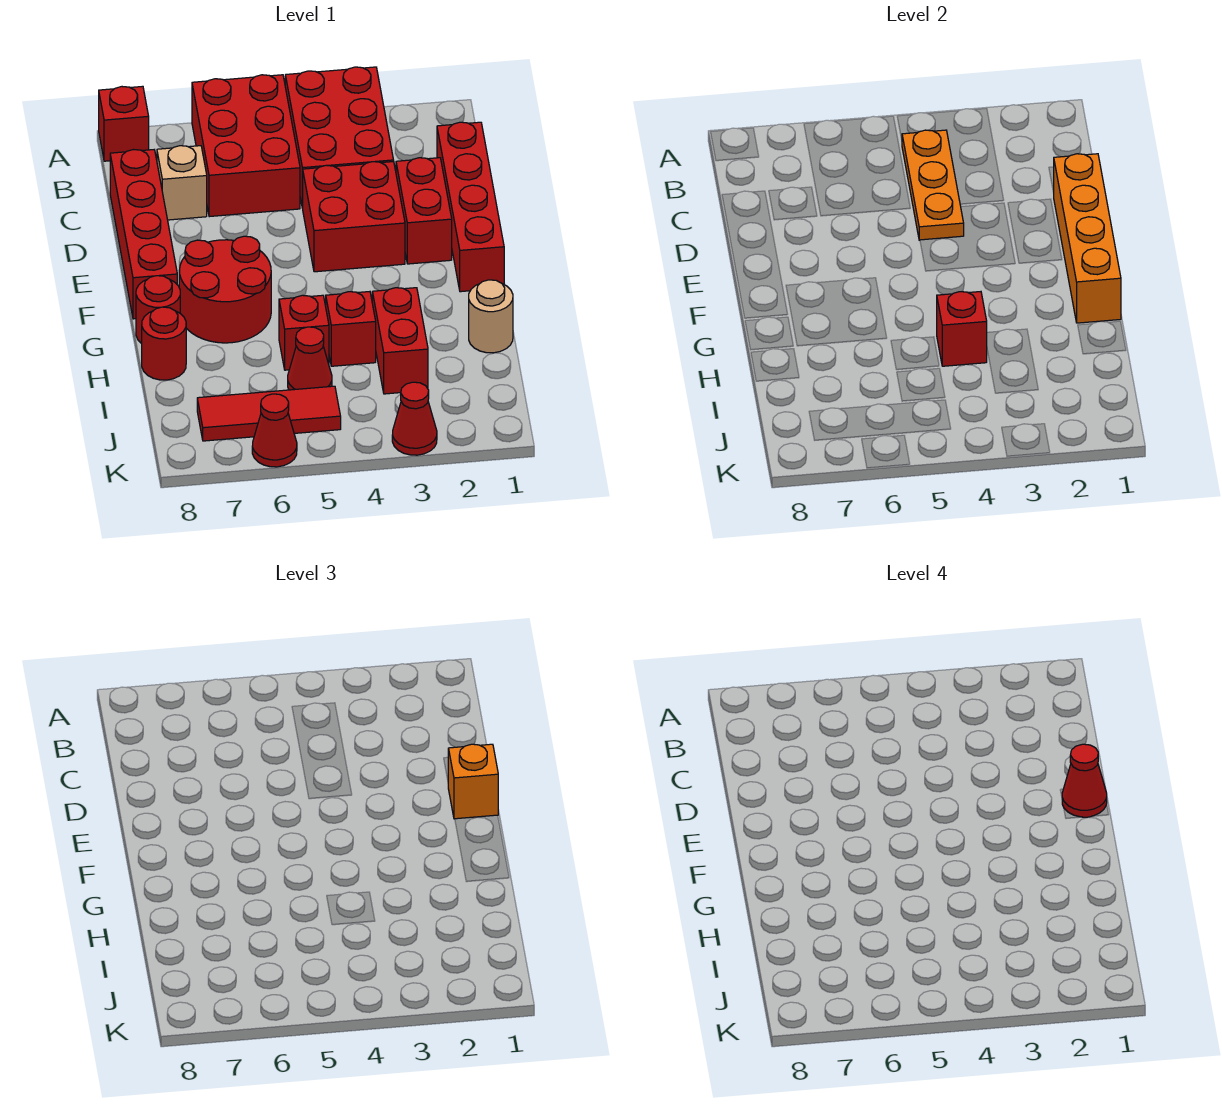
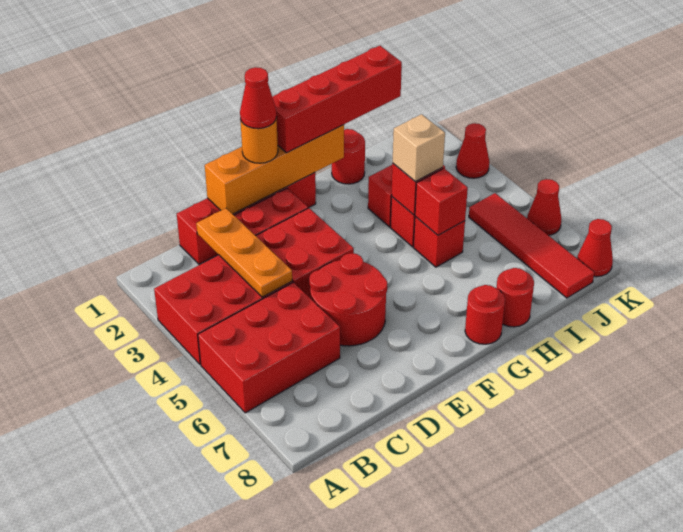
red 1x1 brick [99,86,149,161] -> red 1x1 brick moved to [415,169,468,235]
orange 1x3 plate [902,130,964,240] -> orange 1x3 plate turned to [196,208,292,297]
tan 1x1 brick [157,146,207,220] -> tan 1x1 brick moved to [393,114,445,182]
red 1x4 brick [110,150,177,319] -> red 1x4 brick moved to [272,46,402,153]
orange 1x1 brick [448,744,498,819] -> orange 1x1 round brick [240,118,278,163]
red 2x2 round brick [179,236,271,343] -> red 2x2 round brick moved to [309,253,387,346]
tan 1x1 round brick [469,280,513,353] -> red 1x1 round brick [332,129,365,184]
red 1x1 cone [288,327,332,390] -> red 1x1 cone moved to [577,219,613,277]
red 1x3 tile [197,386,341,441] -> red 1x4 tile [469,193,594,298]

